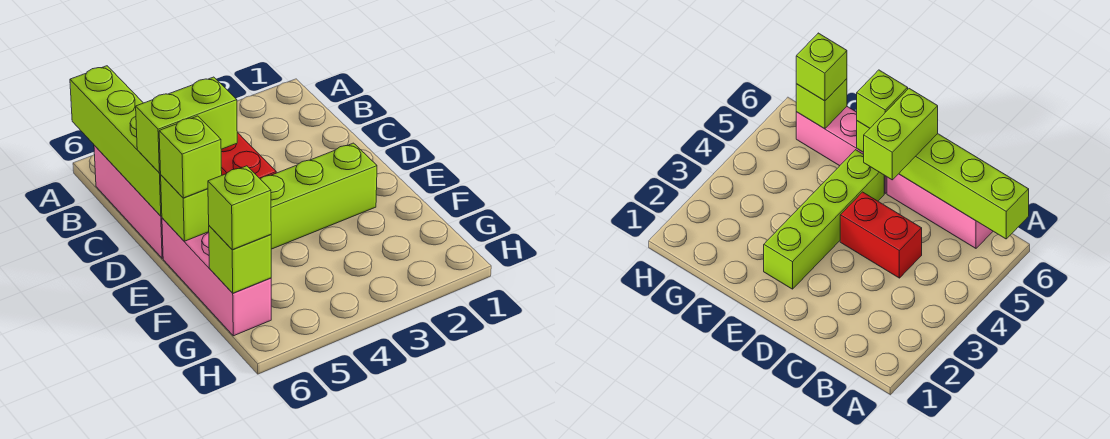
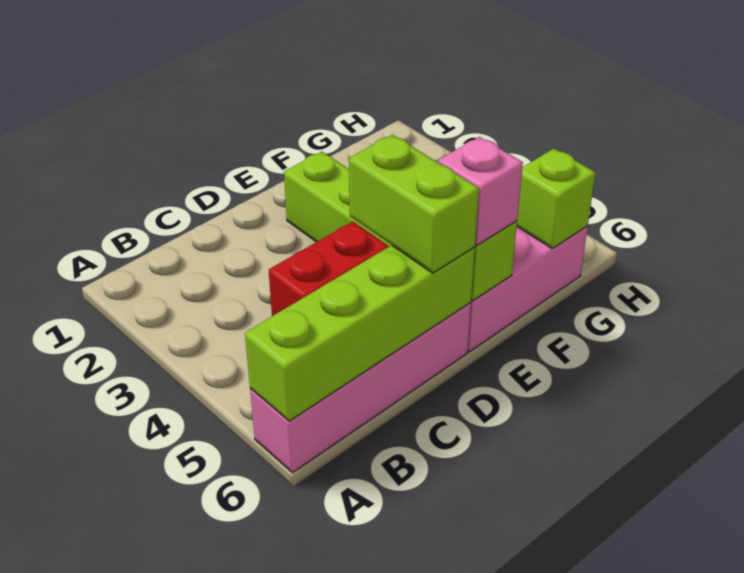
pink 1x3 brick [94,145,163,258] -> pink 1x4 brick [250,303,471,473]
lime 1x1 brick [159,116,222,198] -> pink 1x1 brick [438,137,523,245]
lime 1x1 brick [208,166,271,250] -> none

